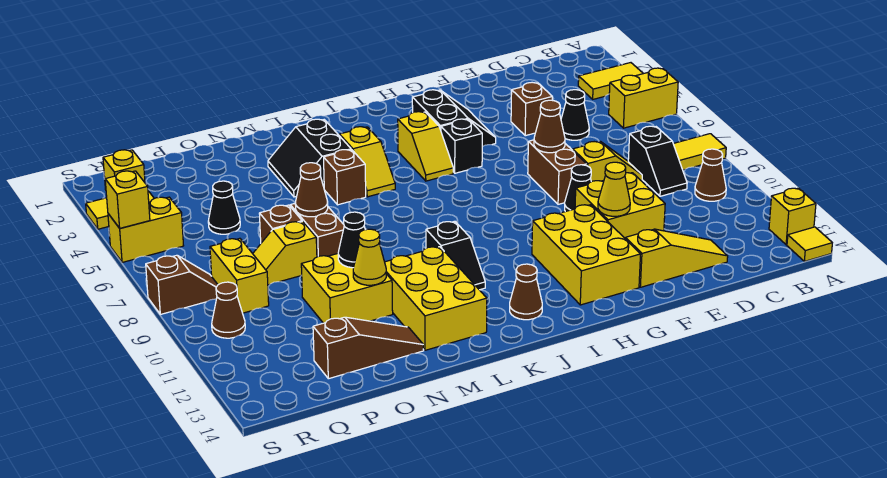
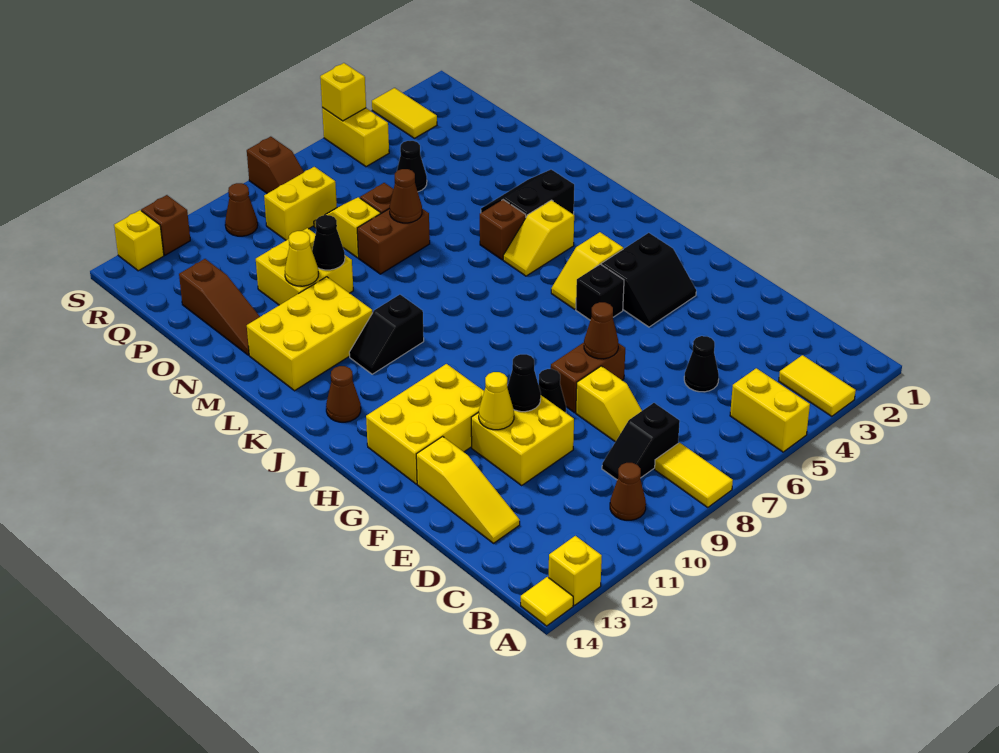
brown 1x1 brick [511,82,552,136] -> brown 1x1 brick moved to [141,195,190,255]
none -> black 1x1 cone [507,354,541,412]
yellow 1x1 brick [103,150,145,190] -> yellow 1x1 brick moved to [114,210,164,271]

